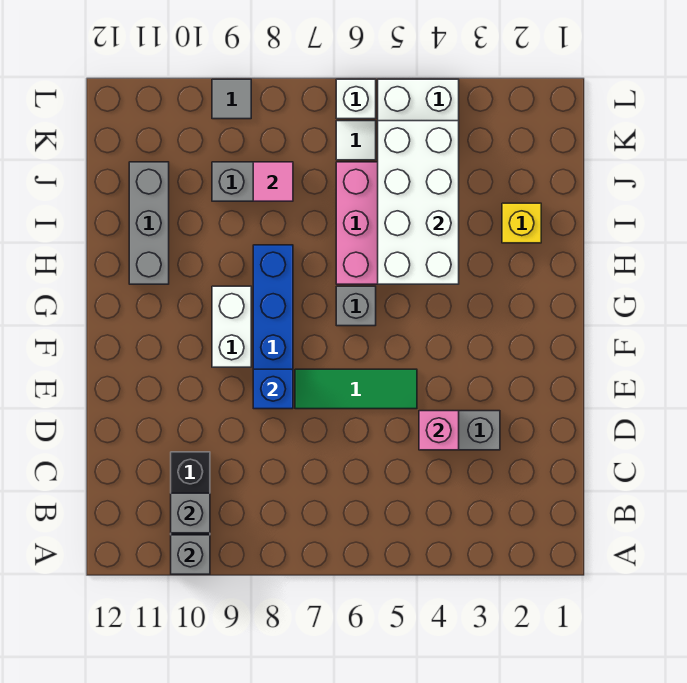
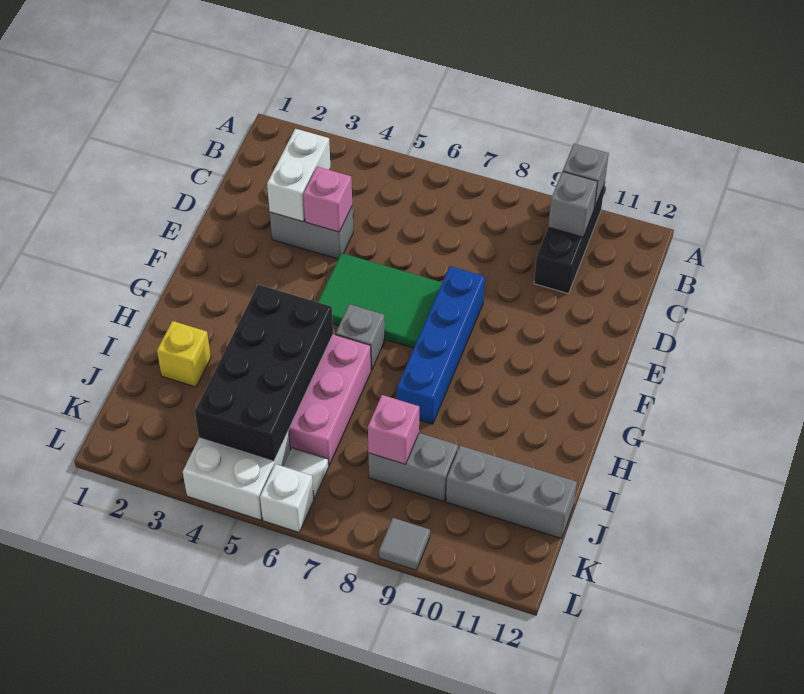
green 1x3 tile [295,369,417,409] -> green 2x3 tile [318,253,442,348]
blue 1x1 brick [253,369,293,409] -> none
white 1x2 brick [212,286,251,367] -> white 1x2 brick moved to [267,129,330,222]
white 2x4 brick [378,121,459,284] -> black 2x4 brick [195,285,333,461]
grey 1x3 brick [129,162,169,284] -> grey 1x3 brick turned to [446,446,577,539]
pink 1x1 tile [253,162,293,201] -> pink 1x1 brick [368,395,419,464]

